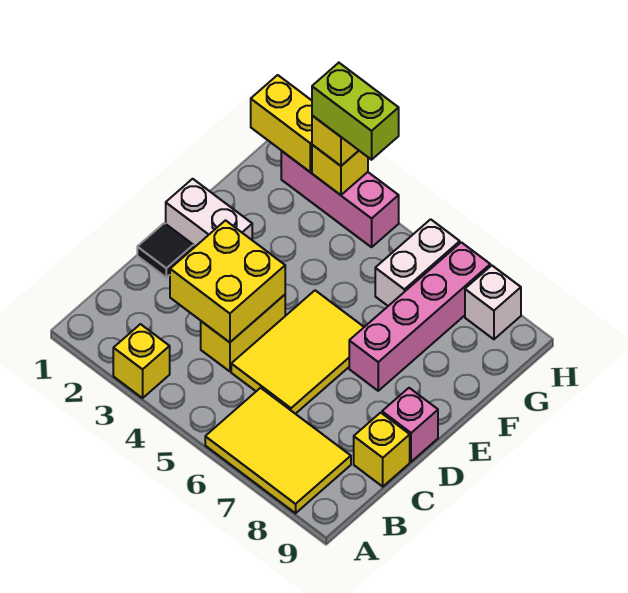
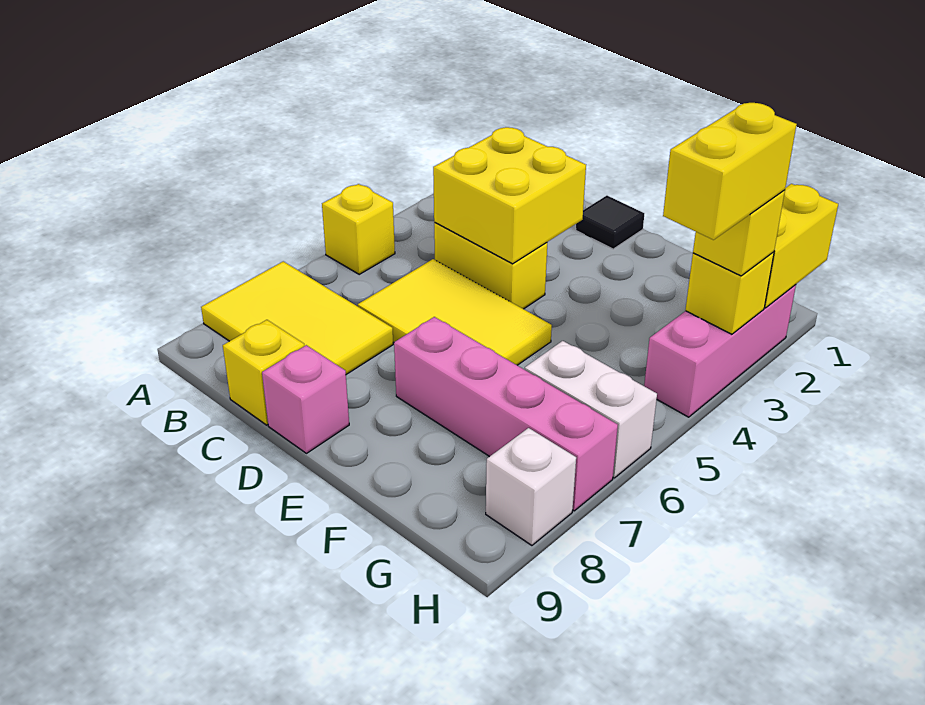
yellow 1x1 brick [113,324,170,398] -> yellow 1x1 brick moved to [322,184,395,274]
yellow 2x3 tile [205,388,351,513] -> yellow 2x3 tile turned to [201,261,393,374]
white 1x2 brick [166,179,252,248] -> none
lime 1x2 brick [312,63,399,160] -> yellow 1x2 brick [663,103,797,240]

